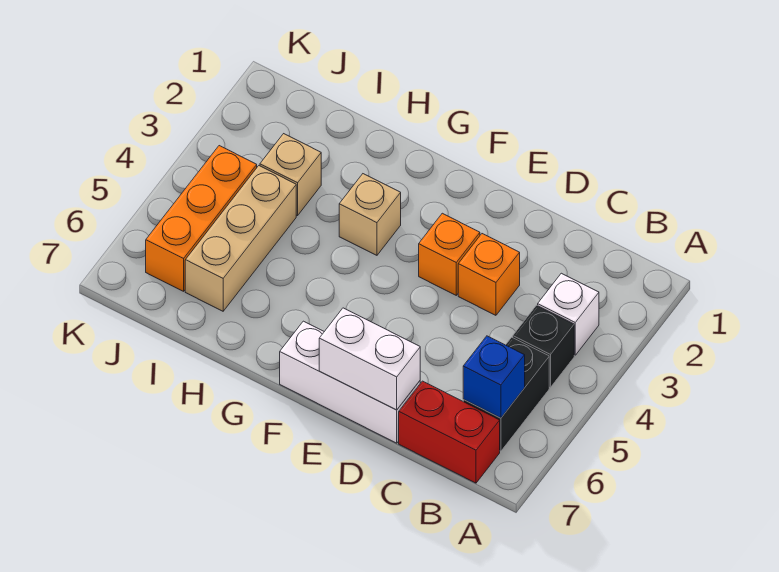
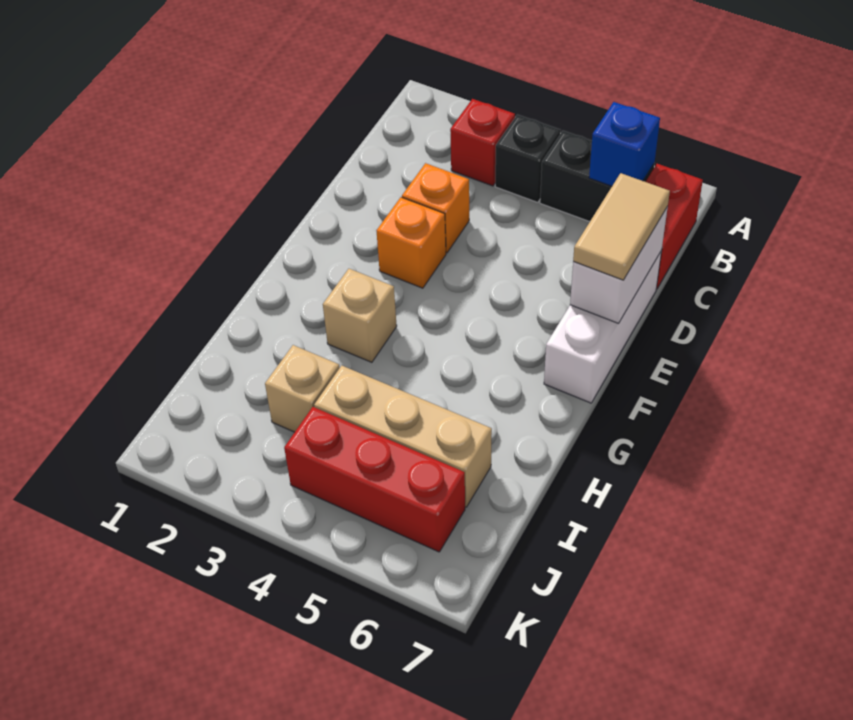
white 1x1 brick [538,273,599,355] -> red 1x1 brick [450,99,515,186]
none -> tan 1x2 tile [573,173,670,280]
orange 1x3 brick [146,146,257,291] -> red 1x3 brick [284,407,465,552]

